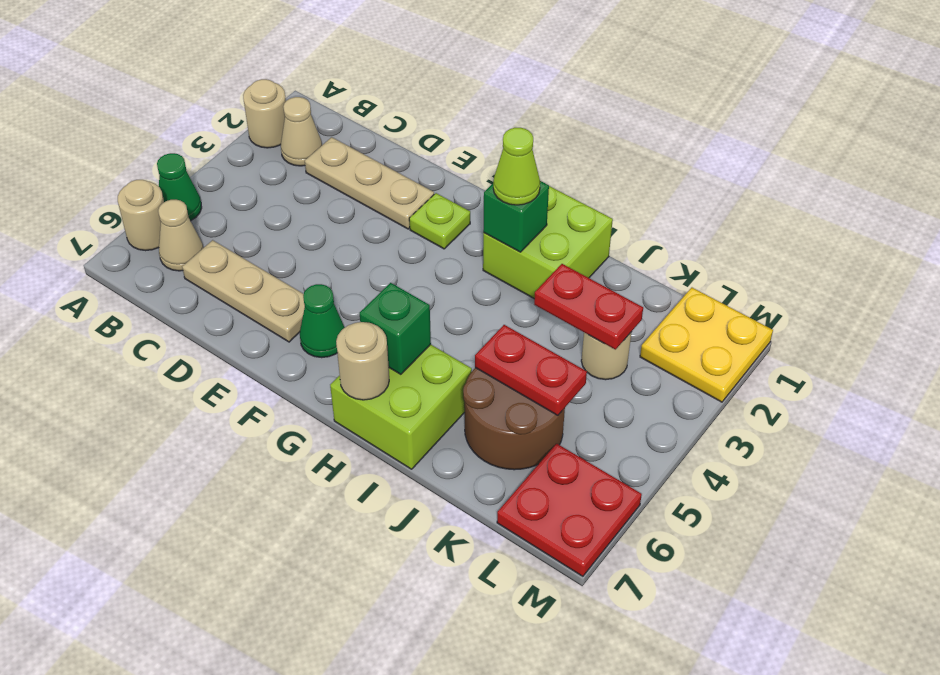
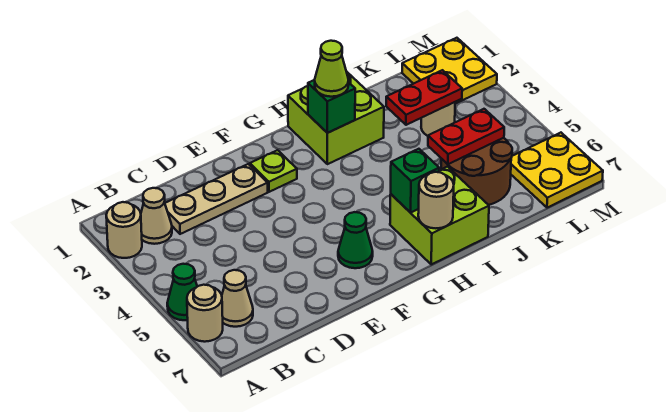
tan 1x3 plate [182,240,305,342] -> none
red 2x2 plate [497,444,642,576] -> yellow 2x2 plate [511,133,603,208]

